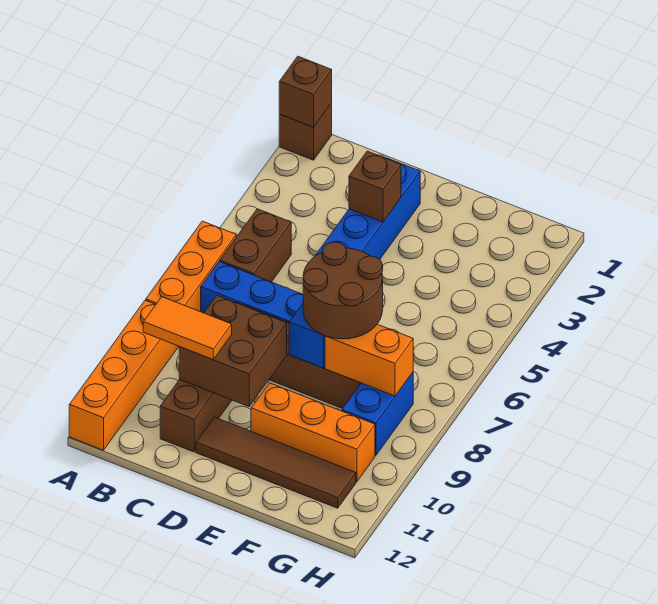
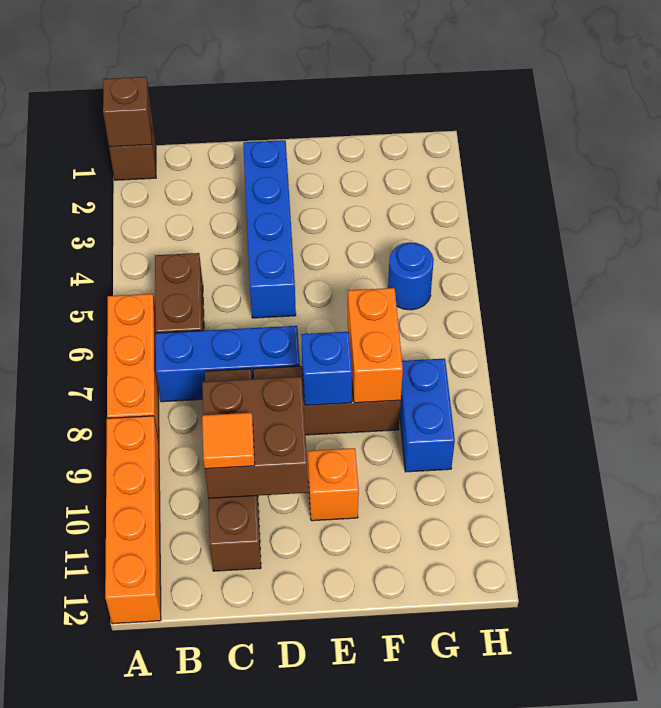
orange 1x2 tile [143,297,232,360] -> orange 1x1 tile [202,413,255,469]
brown 1x1 brick [349,151,401,222] -> none
brown 1x4 tile [196,417,356,508] -> none
brown 2x2 round brick [303,242,383,339] -> none
orange 1x3 brick [251,383,375,482] -> orange 1x1 brick [308,448,359,521]
orange 1x2 brick [325,324,413,396] -> orange 1x2 brick turned to [347,288,403,403]
none -> blue 1x1 round brick [388,242,434,310]

